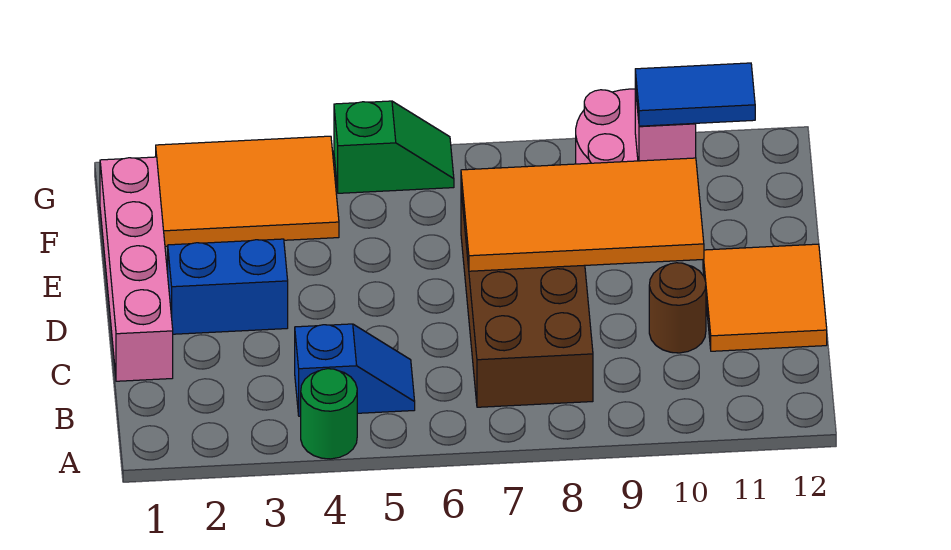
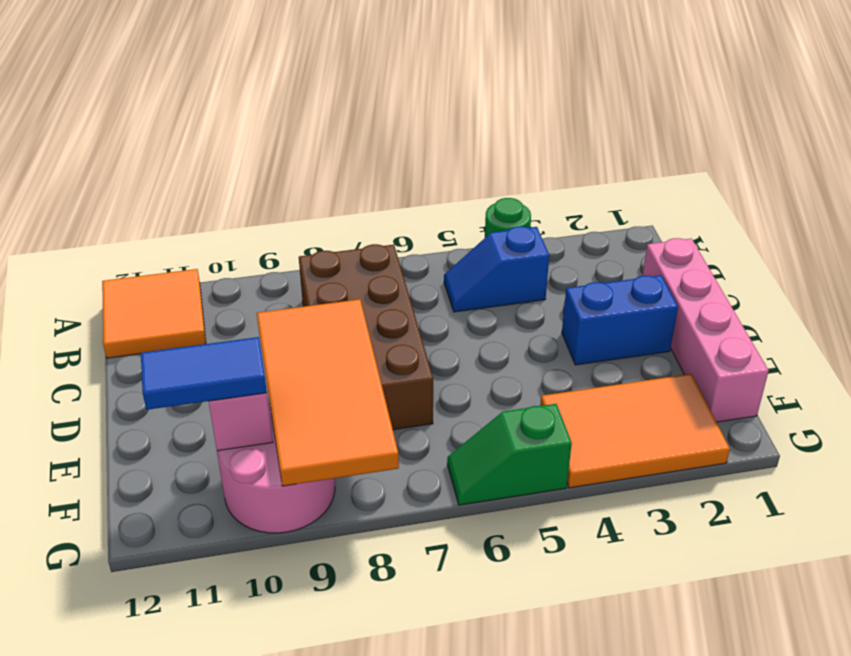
brown 1x1 round brick [649,263,706,353] -> none
orange 2x2 tile [703,244,827,351] -> orange 2x2 tile moved to [102,269,206,358]
orange 2x4 tile [461,158,704,271] -> orange 2x4 tile turned to [257,299,399,486]

